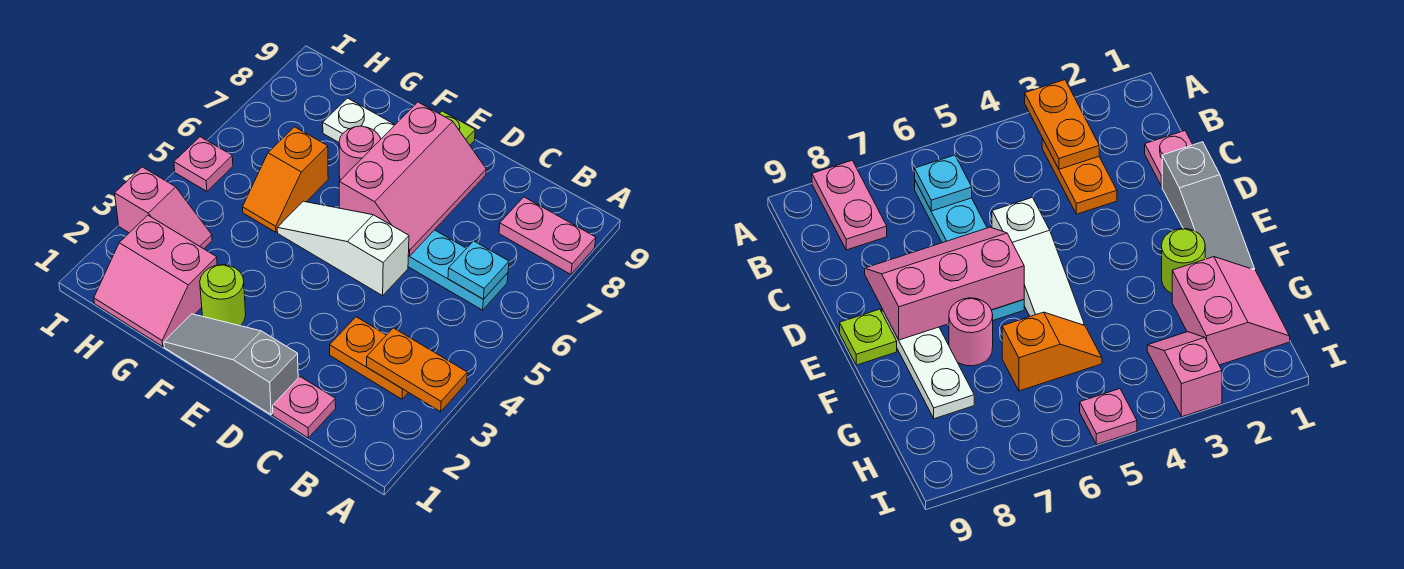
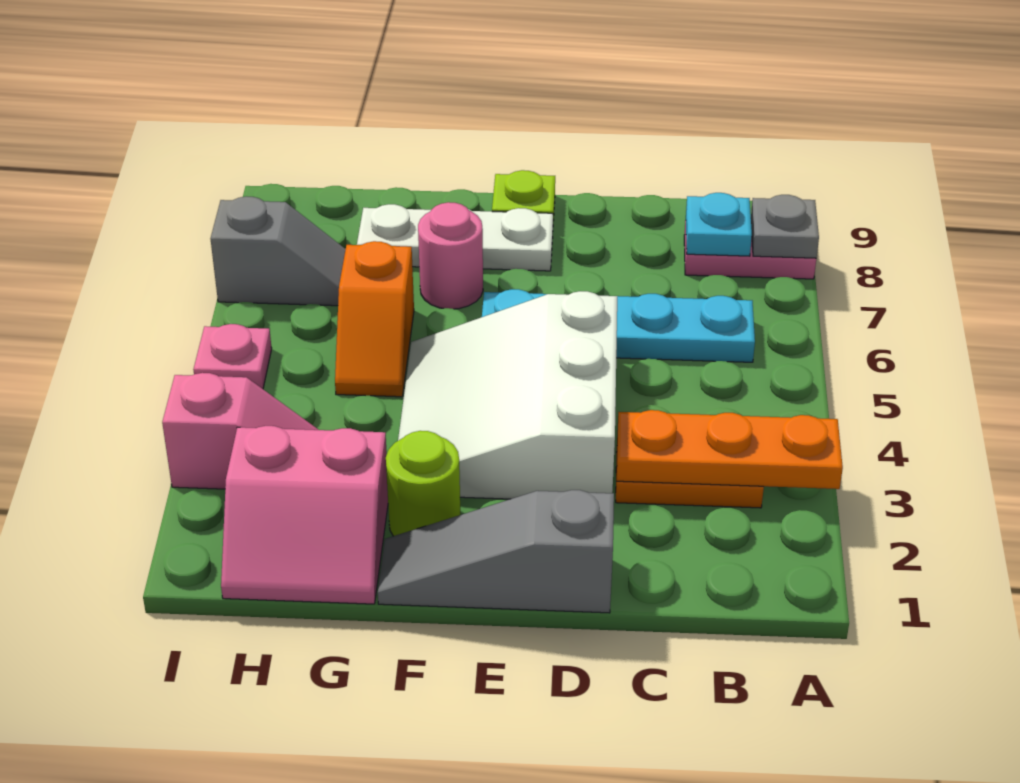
orange 1x2 plate [367,328,467,412] -> orange 1x3 plate [617,410,843,489]
none -> grey 1x1 plate [751,195,819,258]
cyan 1x1 plate [448,241,509,299] -> cyan 1x1 plate moved to [686,193,752,256]
pink 1x1 plate [273,377,336,438] -> none
white 1x3 slope [277,201,409,296] -> white 3x3 slope [398,291,617,499]
pink 2x3 slope [339,102,486,256] -> none
none -> grey 1x2 slope [211,196,346,306]

